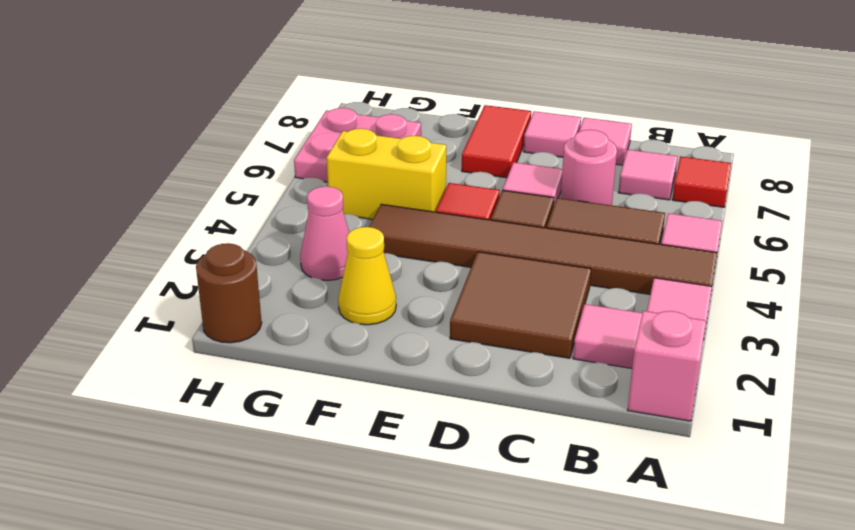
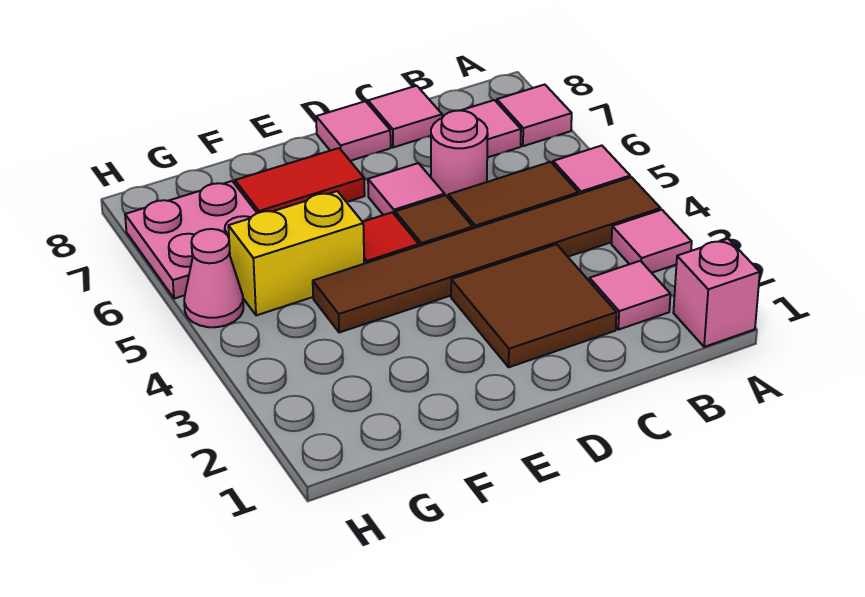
red 1x1 tile [672,156,731,207] -> pink 1x1 tile [497,85,572,146]
red 1x2 tile [462,105,531,178] -> red 1x2 tile turned to [235,148,365,213]
yellow 1x1 cone [338,227,396,325] -> none
pink 1x1 cone [300,186,349,280] -> pink 1x1 cone moved to [184,229,243,327]
brown 1x1 round brick [196,243,262,343] -> none

